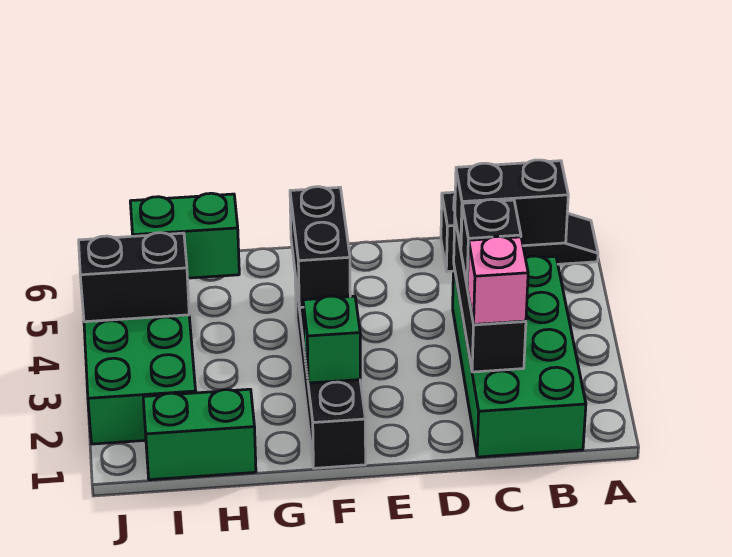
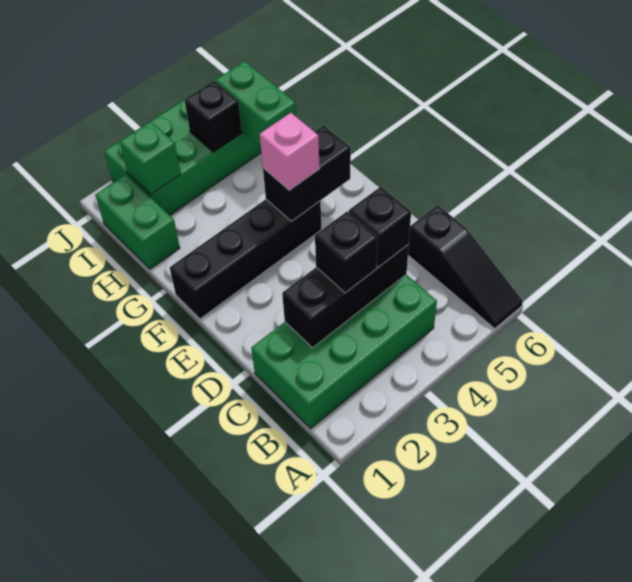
black 1x2 brick [455,160,568,249] -> black 1x1 brick [349,187,411,267]
pink 1x1 brick [467,236,528,324] -> pink 1x1 brick moved to [260,113,320,190]
green 1x1 brick [303,296,360,383] -> green 1x1 brick moved to [120,121,181,194]
black 1x2 brick [79,233,189,322] -> black 1x1 brick [185,81,242,152]

